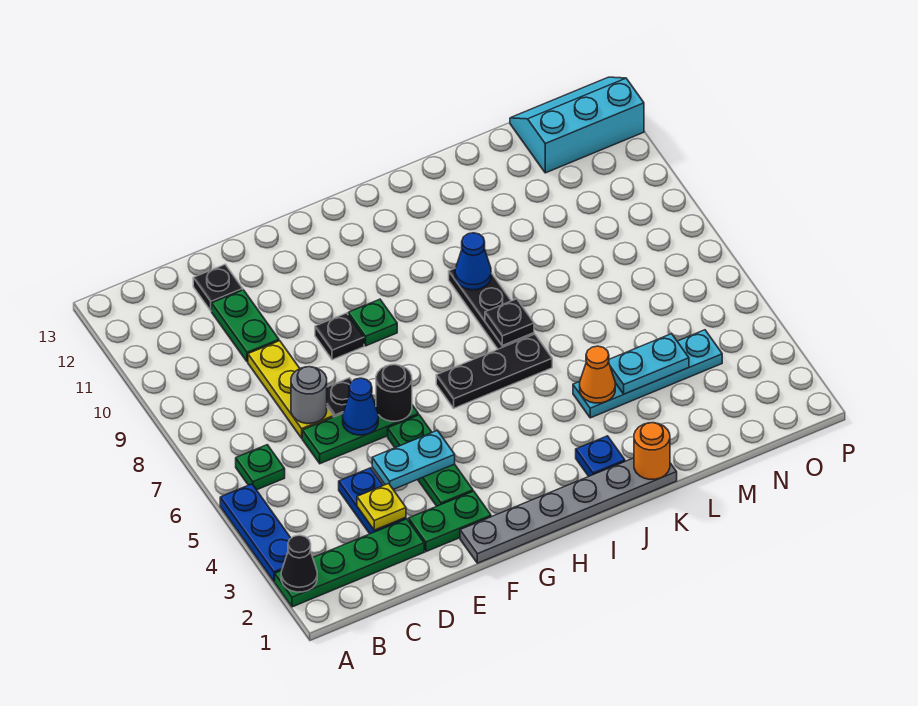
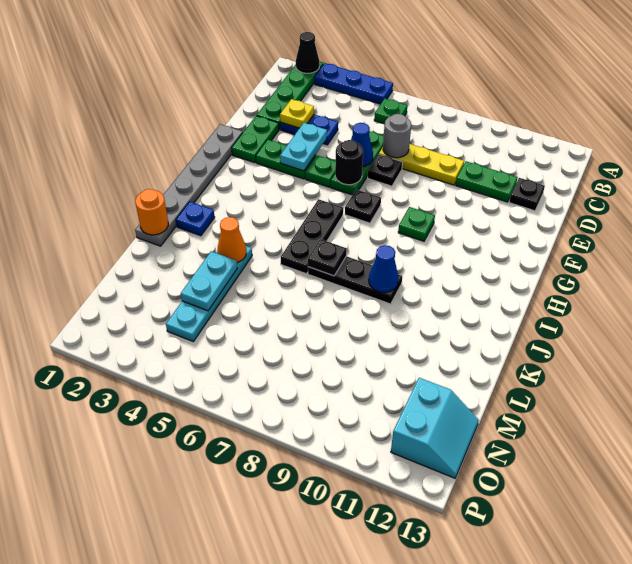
black 1x1 plate [315,313,364,360] -> black 1x1 plate moved to [345,189,381,223]
cyan 2x3 slope [510,77,644,173] -> cyan 2x2 slope [391,378,479,478]

